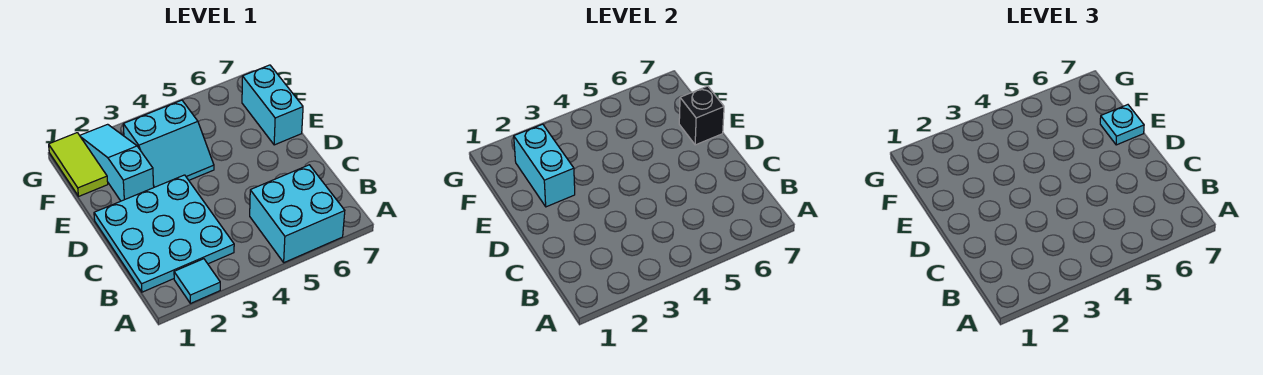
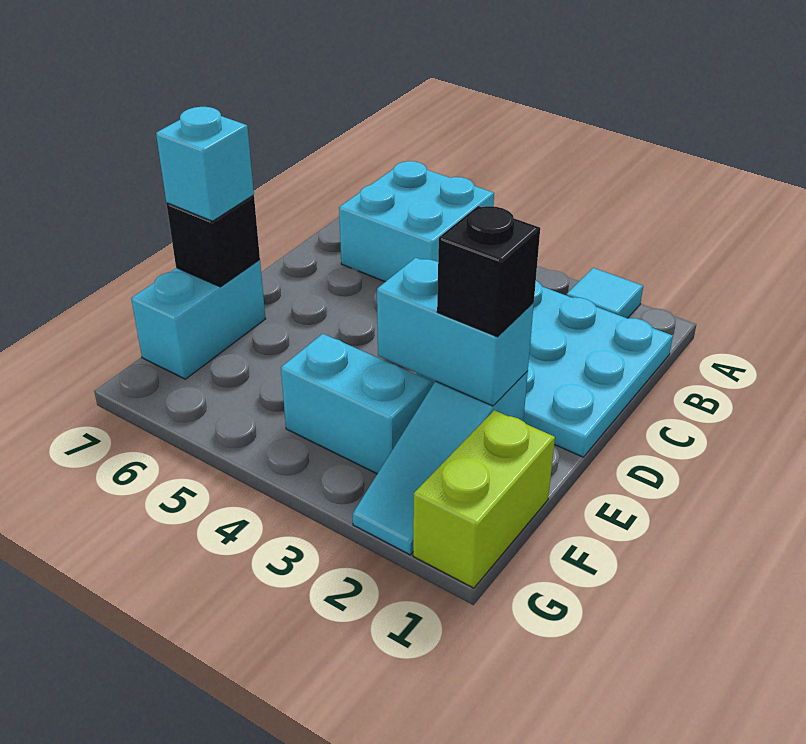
cyan 1x2 brick [514,124,575,207] -> cyan 1x2 brick turned to [377,258,534,406]
none -> black 1x1 brick [437,206,540,337]
cyan 1x1 plate [1100,105,1144,145] -> cyan 1x1 brick [156,107,254,221]
lime 1x2 tile [49,133,108,197] -> lime 1x2 brick [413,410,555,588]

